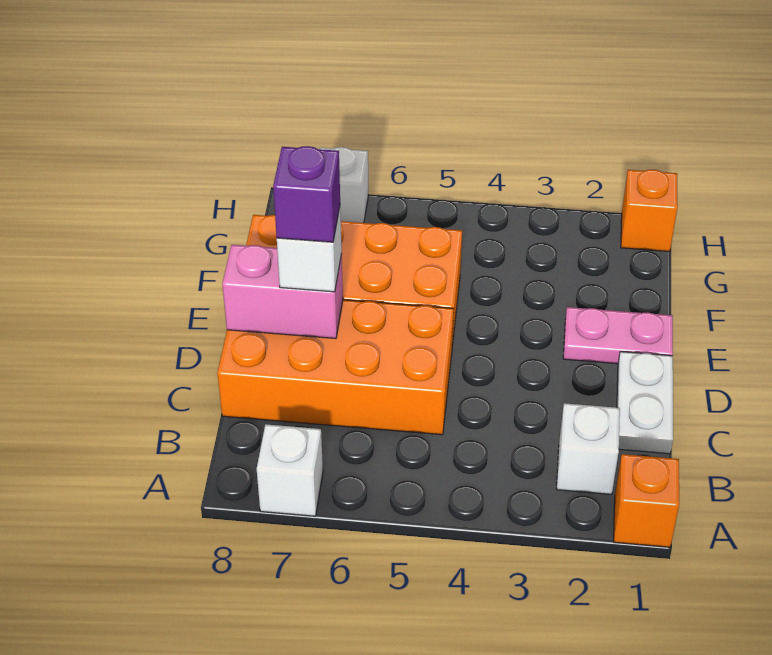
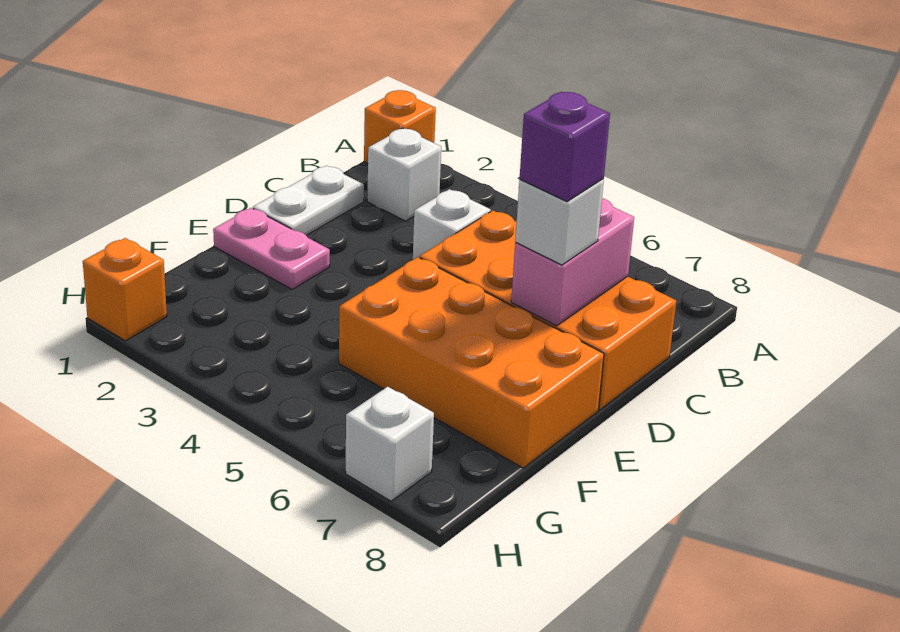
white 1x1 brick [257,424,323,516] -> white 1x1 brick moved to [413,189,491,260]
pink 1x2 brick [222,245,343,339] -> pink 1x2 brick turned to [511,198,634,326]

